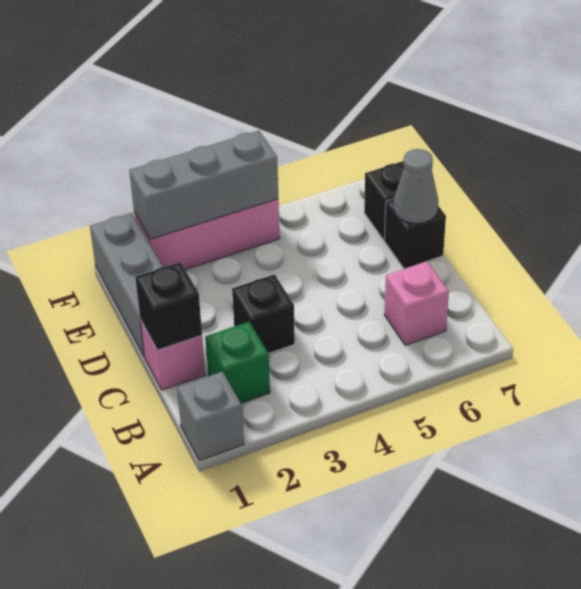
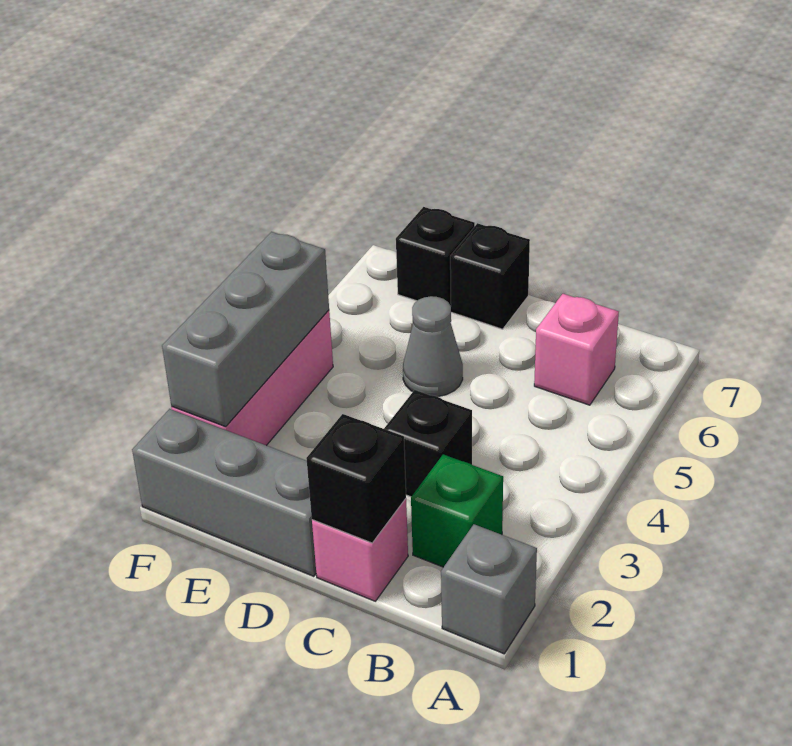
grey 1x1 cone [394,149,438,223] -> grey 1x1 cone moved to [403,296,463,397]

